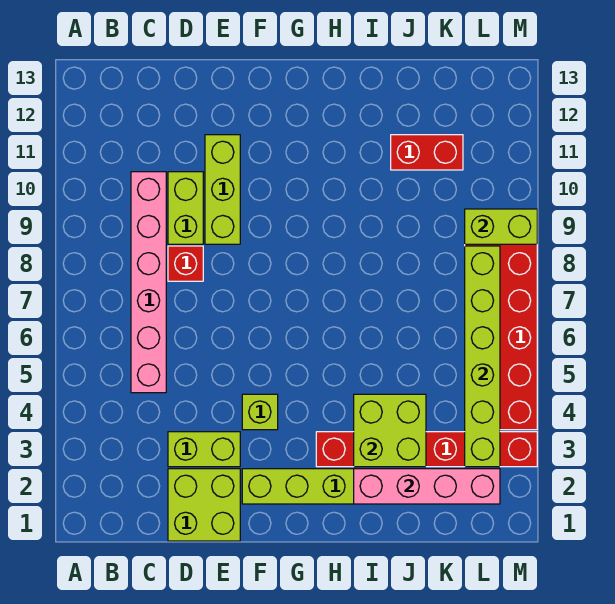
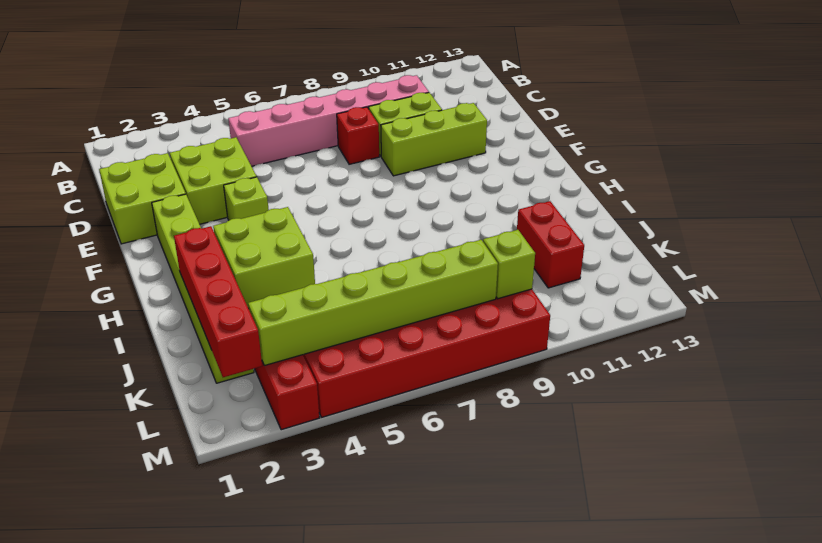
lime 1x2 brick [168,432,240,467] -> lime 2x2 brick [170,137,256,224]
pink 1x4 brick [354,469,500,504] -> red 1x4 brick [174,226,262,377]
lime 1x2 brick [465,209,537,244] -> lime 1x1 brick [483,230,535,299]

